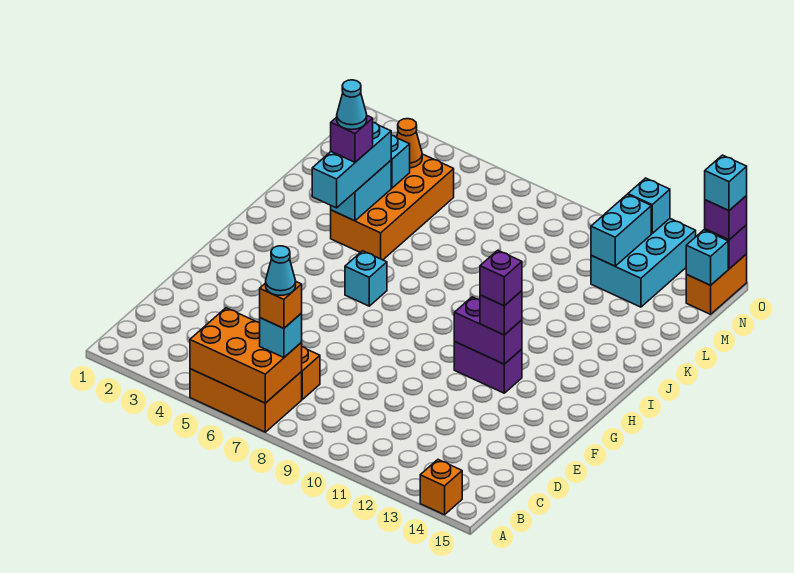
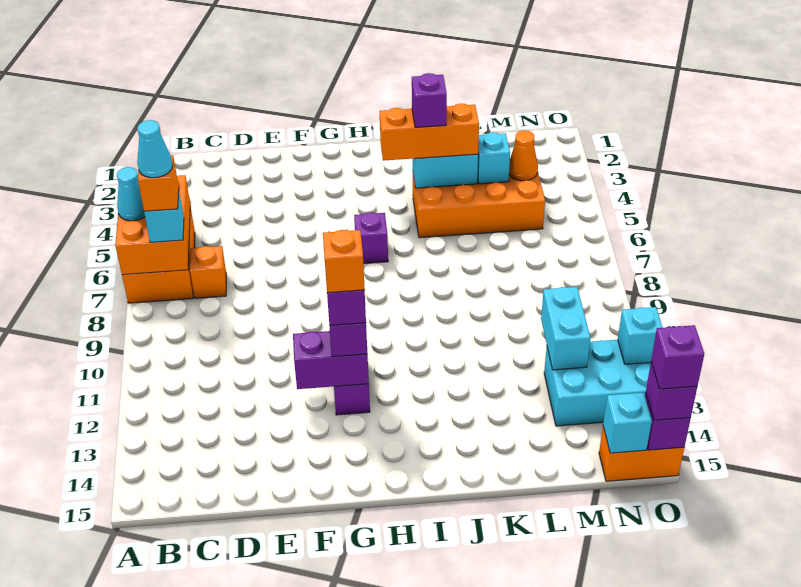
orange 1x1 brick [420,460,462,515] -> orange 1x1 brick moved to [323,230,365,293]
purple 1x2 brick [454,297,522,364] -> purple 1x2 brick turned to [293,331,369,389]
cyan 1x1 brick [345,251,387,306] -> purple 1x1 brick [354,212,388,264]
cyan 1x3 brick [312,123,391,208] -> orange 1x3 brick [380,104,479,161]
cyan 1x1 cone [337,80,367,130] -> cyan 1x1 cone moved to [117,167,145,221]
cyan 1x2 brick [591,195,651,266] -> cyan 1x2 brick turned to [541,287,591,370]
cyan 1x1 brick [705,155,747,211] -> purple 1x1 brick [651,325,704,389]

